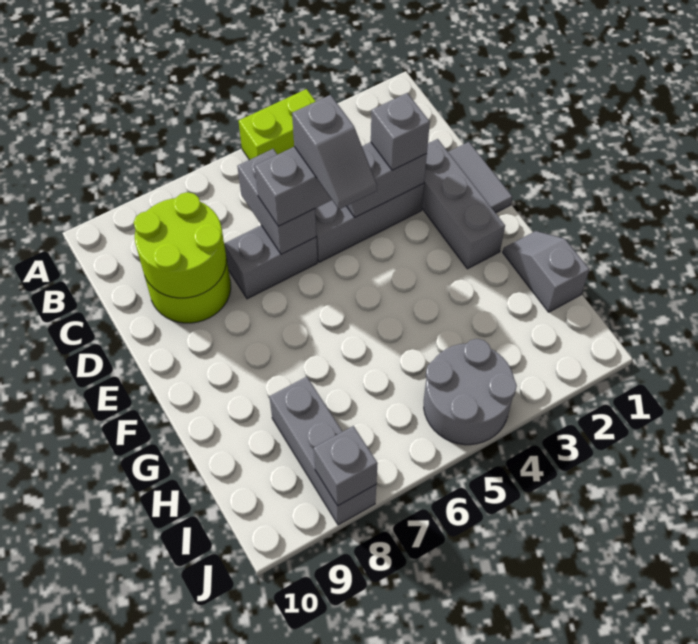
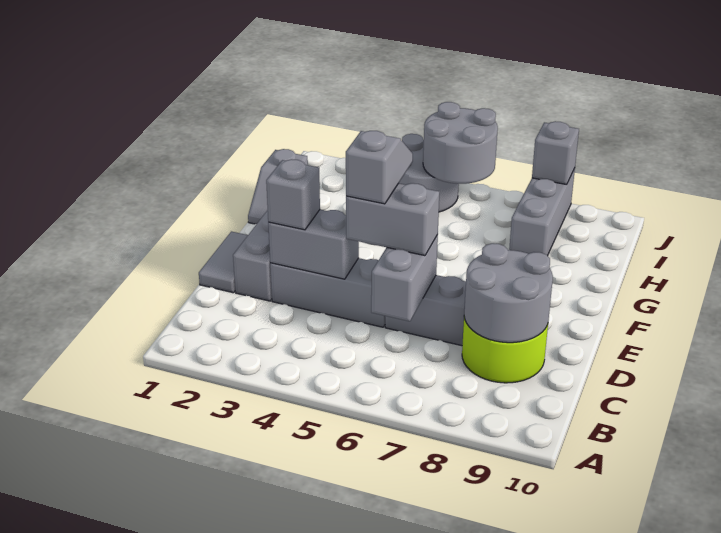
lime 1x2 brick [239,89,316,160] -> none
lime 2x2 round brick [134,192,227,298] -> grey 2x2 round brick [464,243,553,343]
none -> grey 2x2 round brick [423,102,498,184]

